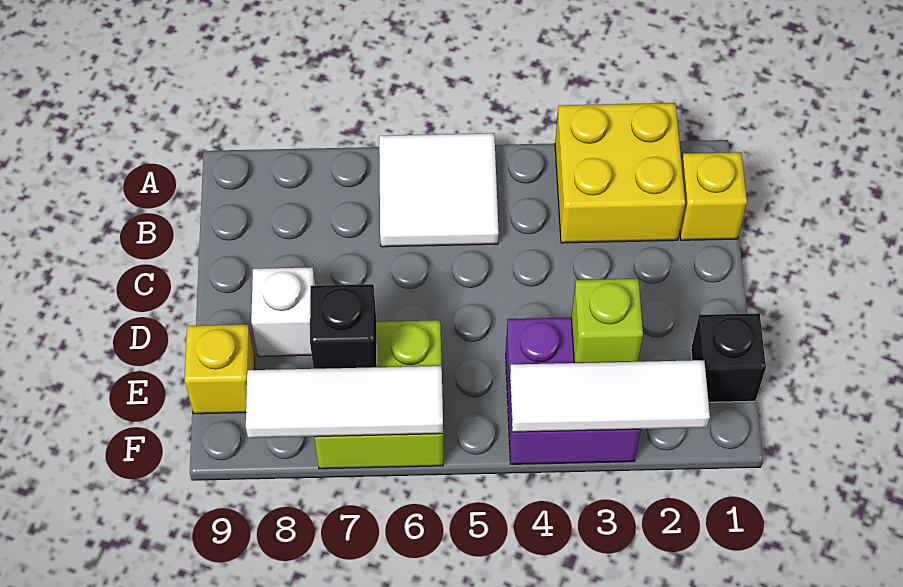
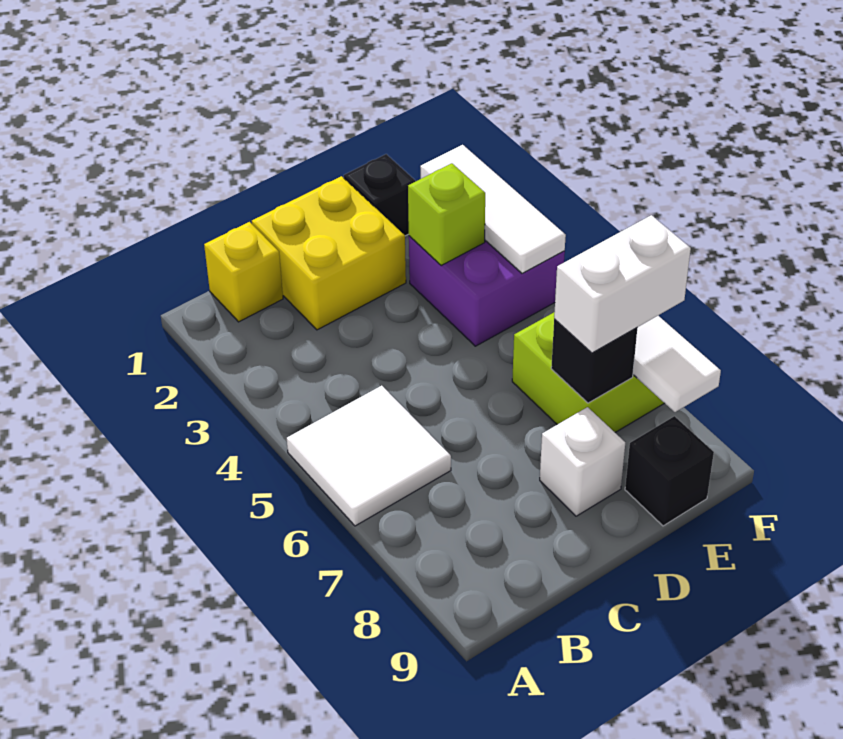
yellow 2x2 brick [555,103,685,243] -> yellow 2x2 brick moved to [252,176,406,330]
none -> white 1x2 brick [554,215,691,353]
yellow 1x1 brick [185,325,255,414] -> black 1x1 brick [625,416,714,526]

